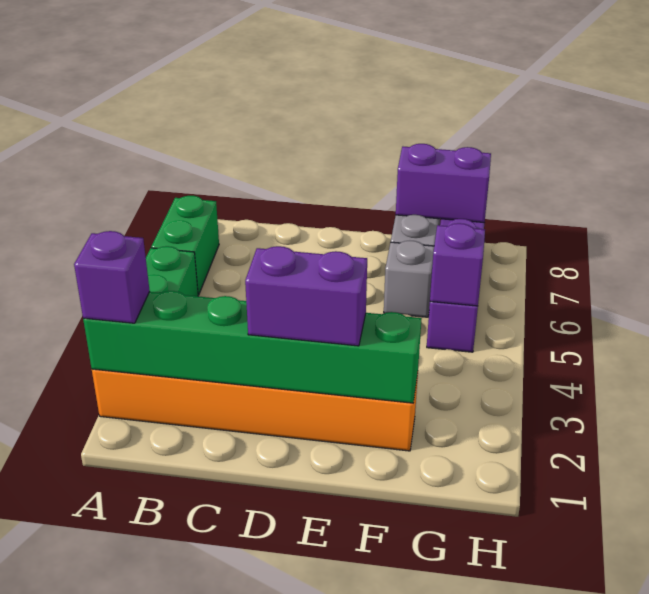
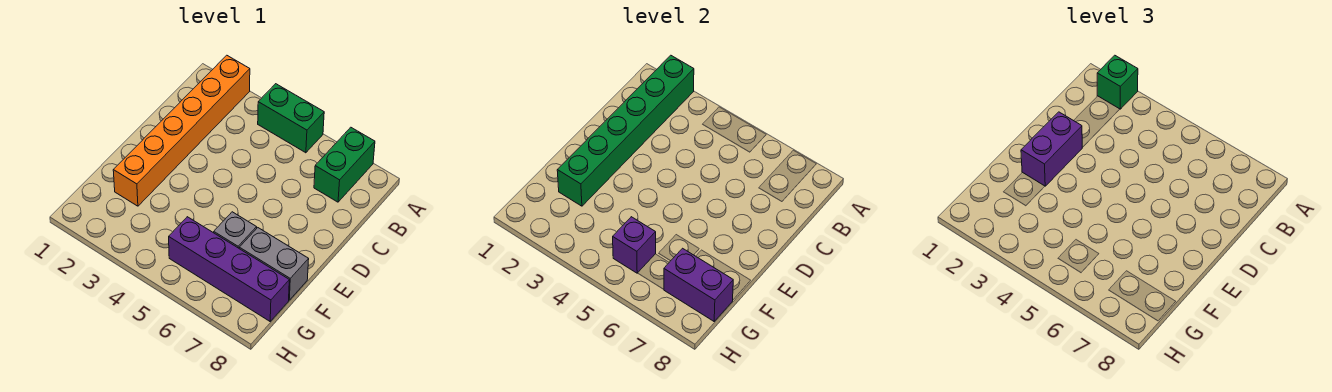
purple 1x1 brick [74,231,150,323] -> green 1x1 brick [1097,55,1138,109]
green 1x2 brick [151,196,219,295] -> green 1x2 brick turned to [314,127,375,202]
purple 1x2 brick [396,144,491,223] -> purple 1x2 brick turned to [664,248,733,321]

